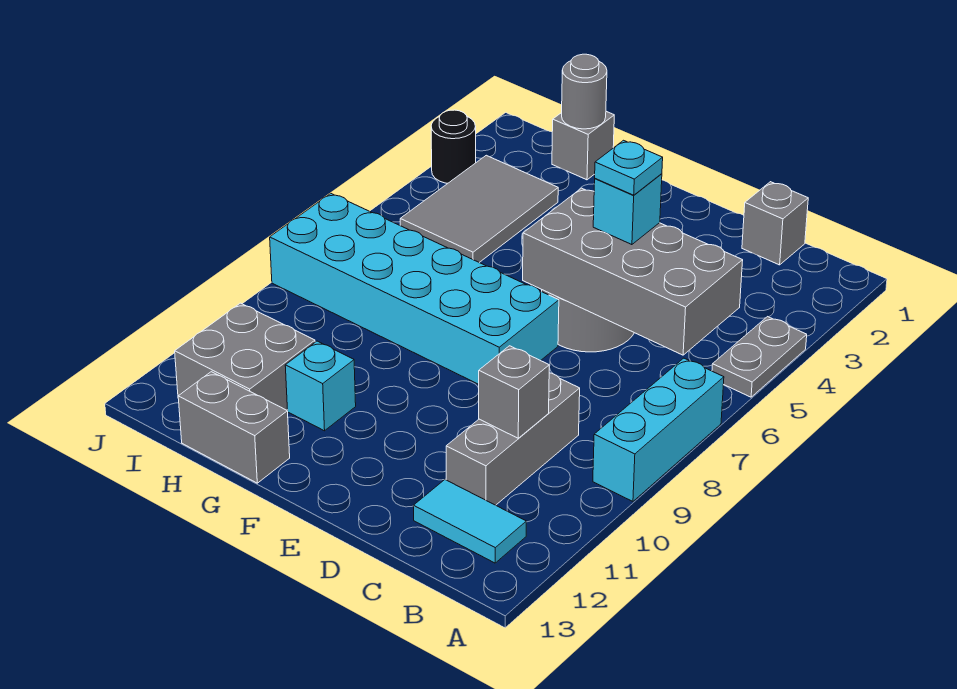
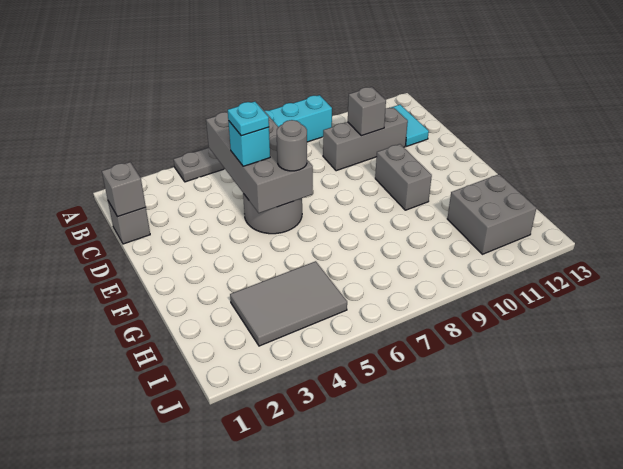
cyan 2x6 brick [270,194,559,384] -> none
cyan 1x1 brick [285,341,356,431] -> none
grey 1x2 brick [178,372,290,483] -> grey 1x2 brick moved to [375,144,432,210]
grey 1x1 brick [552,111,614,180] -> grey 1x1 brick moved to [102,162,146,217]
grey 1x1 round brick [562,54,607,129] -> grey 1x1 round brick moved to [277,120,307,171]
black 1x1 round brick [431,110,476,183] -> none

